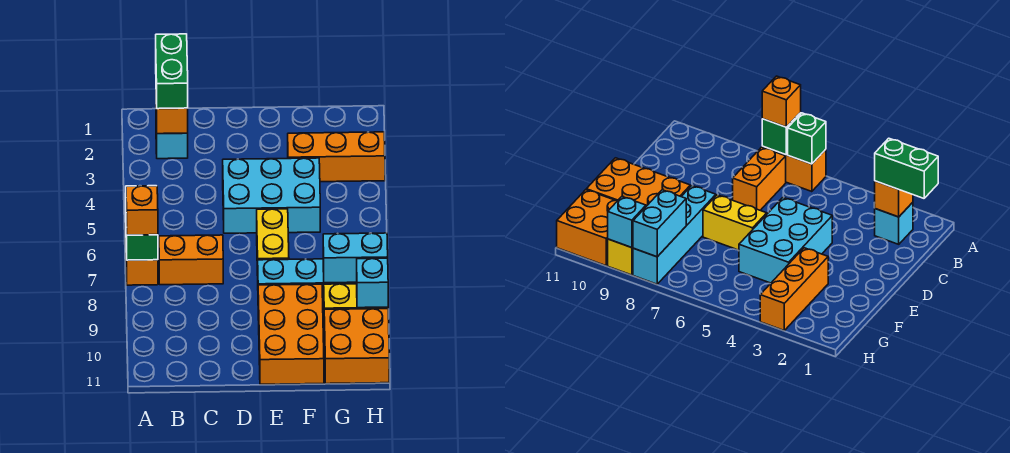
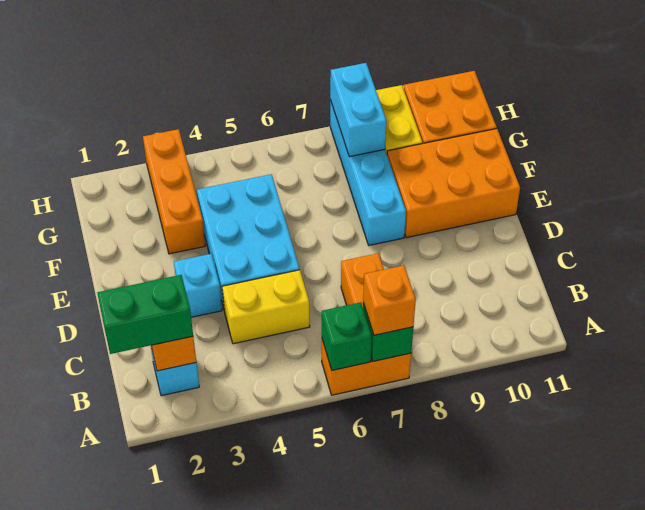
yellow 1x2 brick [257,209,289,275] -> yellow 1x2 brick moved to [222,270,310,344]
cyan 1x1 brick [356,258,388,308] -> cyan 1x1 brick moved to [174,254,222,317]

